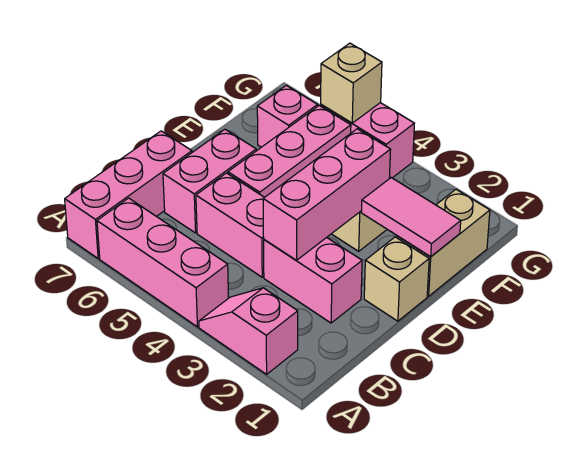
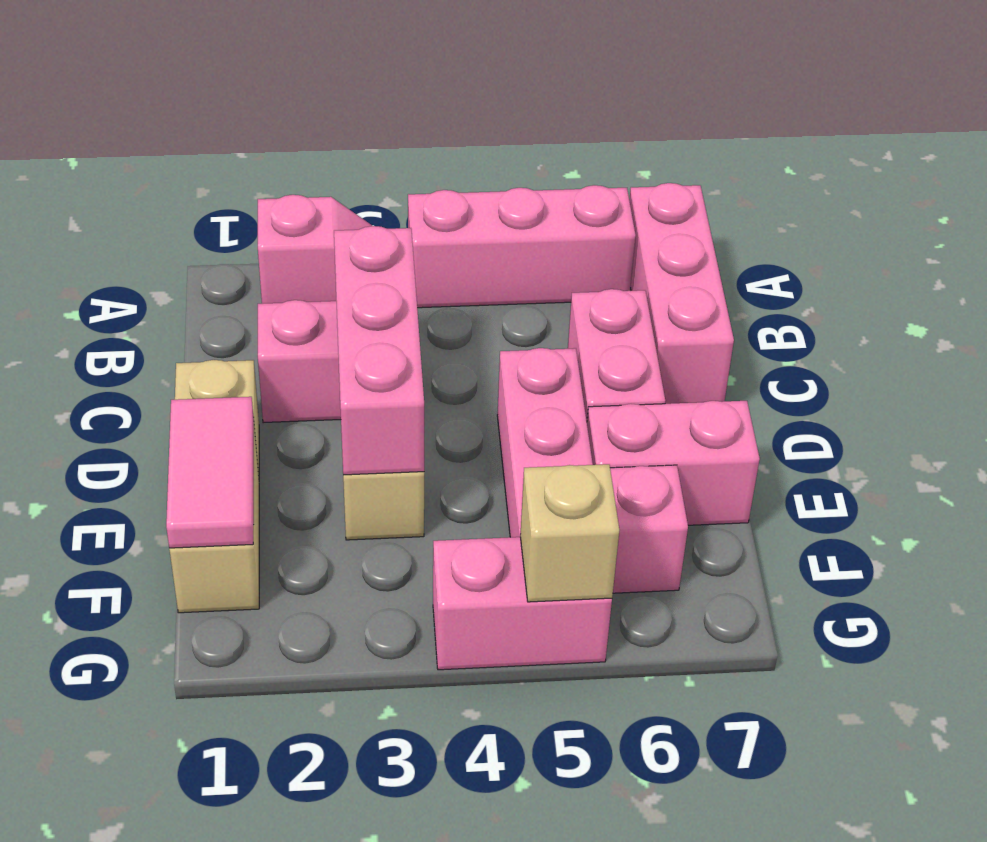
pink 1x2 brick [196,173,264,277] -> pink 1x2 brick moved to [587,401,760,525]
pink 1x2 tile [361,178,461,256] -> pink 1x2 tile turned to [166,397,254,548]

